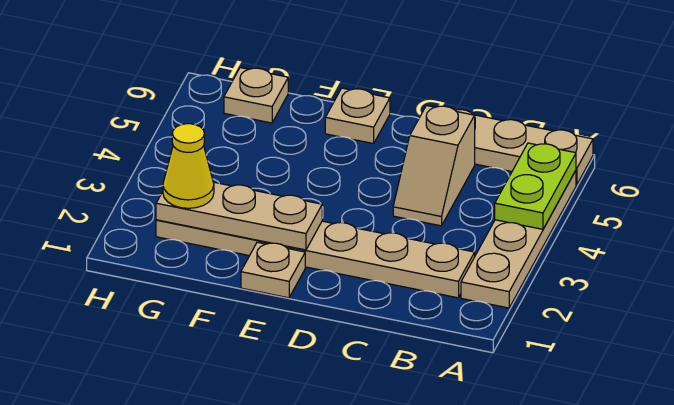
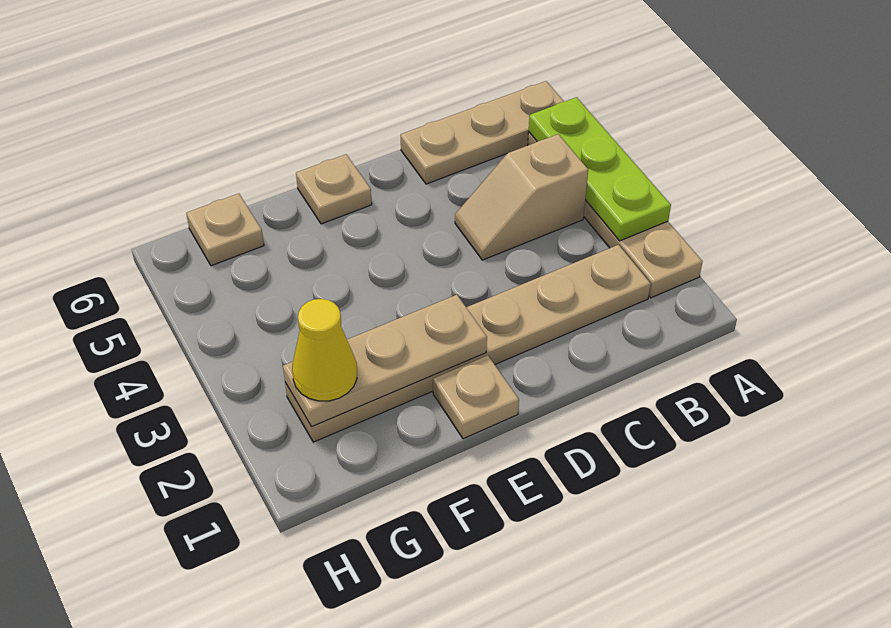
lime 1x2 plate [495,143,576,229] -> lime 1x3 plate [529,97,671,241]
tan 1x2 slope [393,105,475,226] -> tan 1x2 slope turned to [455,134,588,260]

